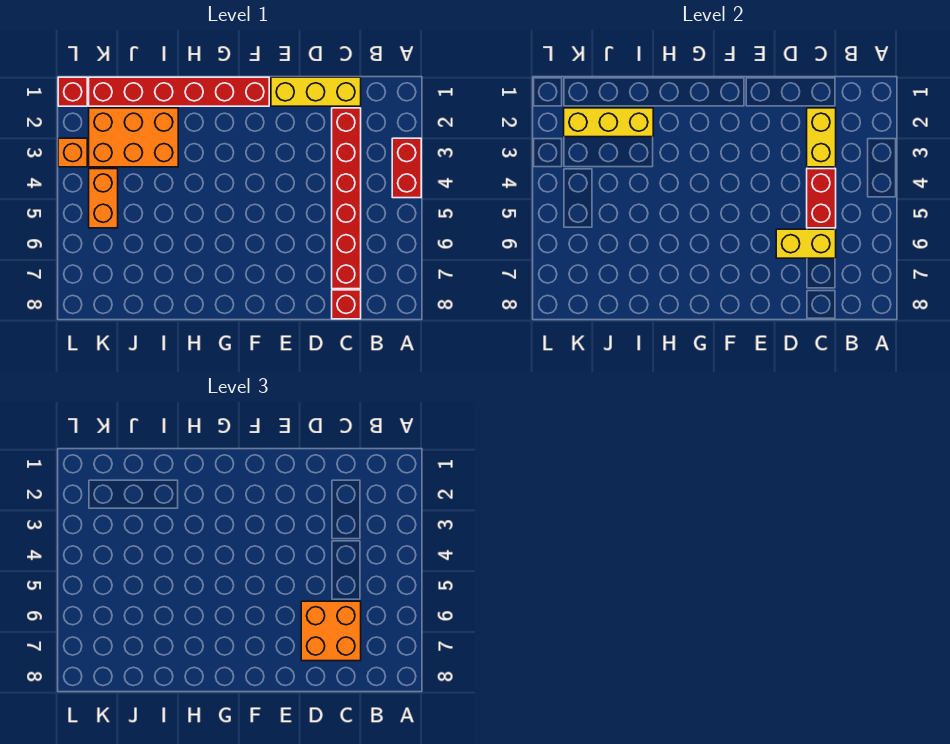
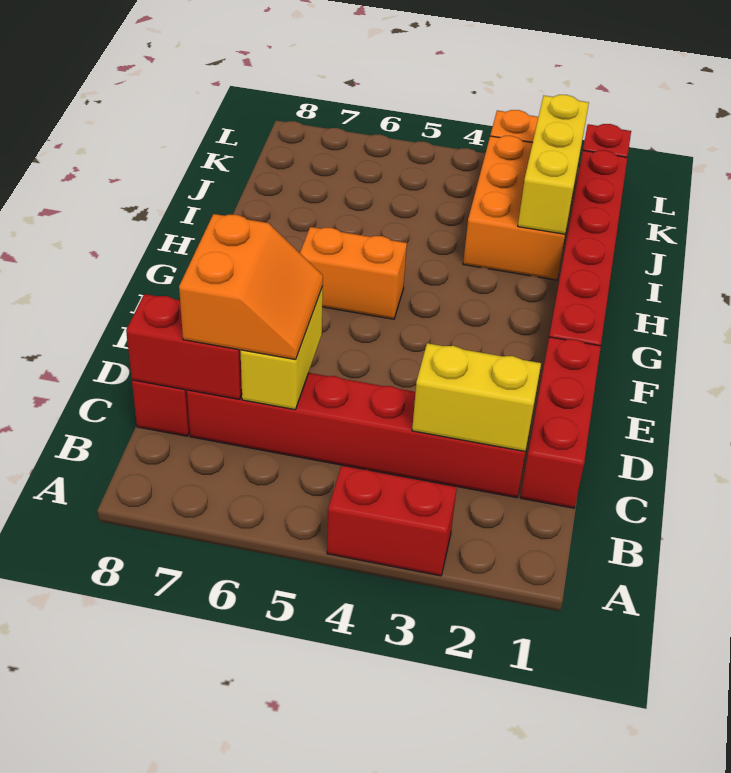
yellow 1x3 brick [271,77,361,106] -> red 1x3 brick [520,337,601,508]
red 1x2 brick [807,169,836,228] -> red 1x2 brick moved to [126,294,242,399]
orange 2x2 brick [301,601,361,661] -> orange 2x2 slope [179,214,323,360]
orange 1x2 brick [89,169,118,228] -> orange 1x2 brick moved to [300,227,407,319]

